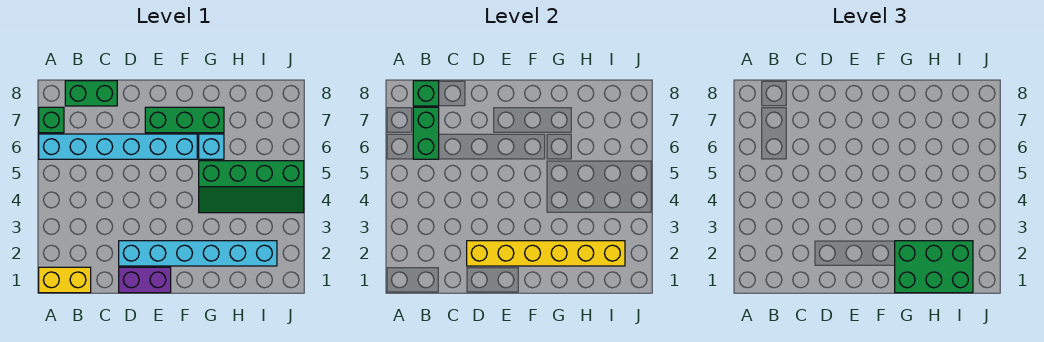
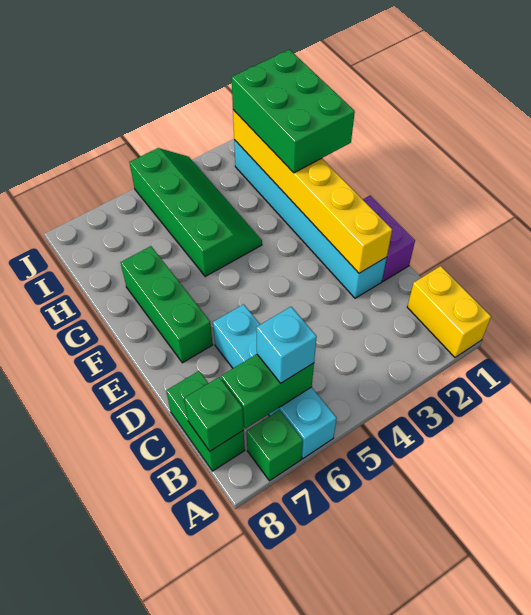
cyan 1x6 brick [39,134,197,159] -> cyan 1x4 brick [213,304,337,459]
cyan 1x1 brick [199,134,224,159] -> cyan 1x1 brick moved to [256,307,317,383]

